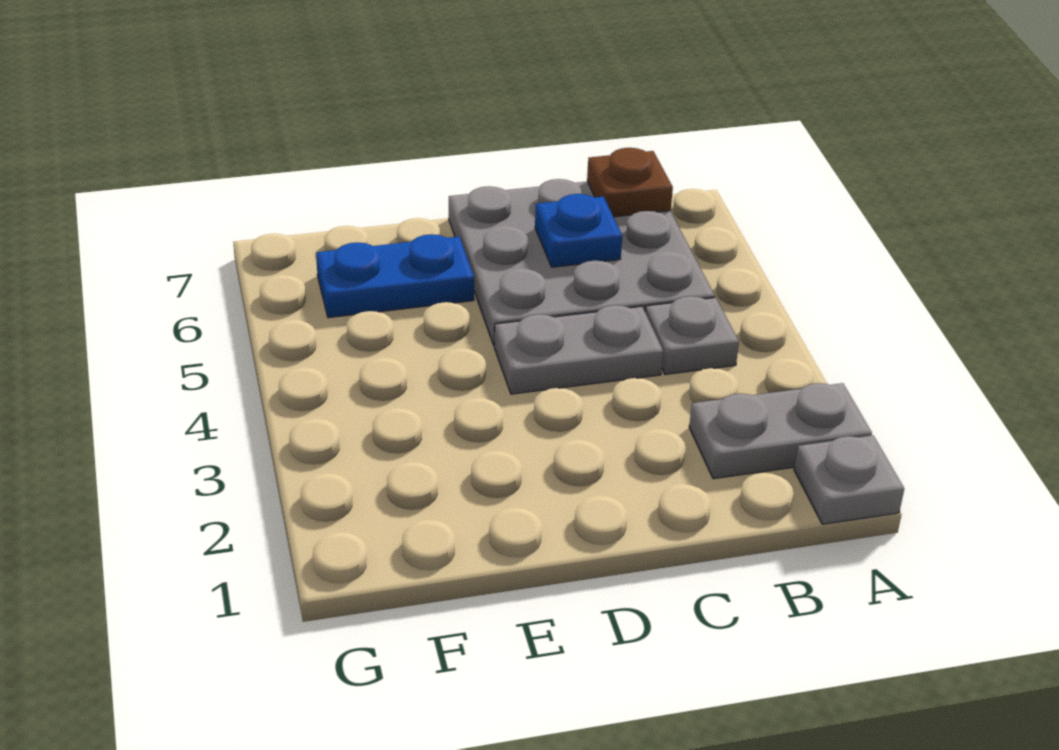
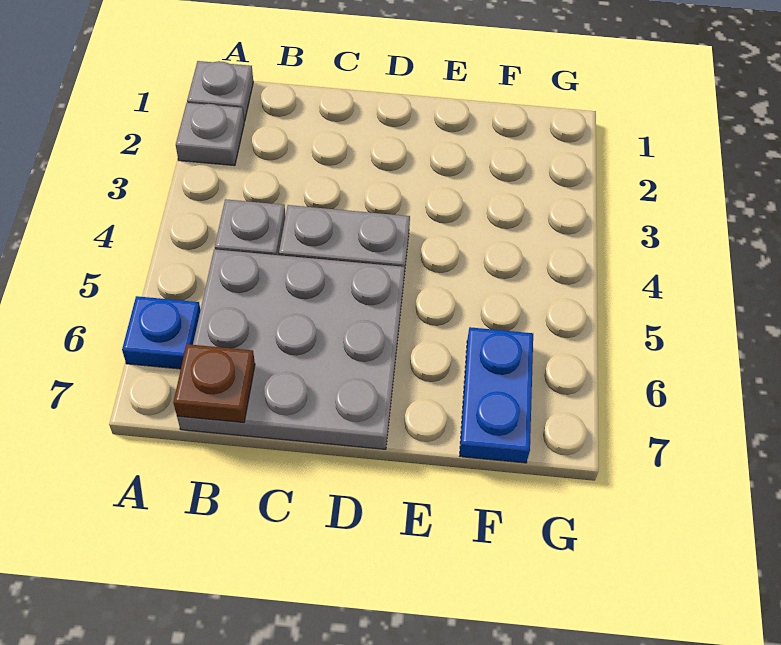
grey 1x2 plate [689,383,872,479] -> grey 1x1 plate [176,103,244,166]
blue 1x1 plate [535,194,622,267] -> blue 1x1 plate moved to [122,296,201,369]
blue 1x2 plate [316,234,474,318] -> blue 1x2 plate turned to [460,327,533,463]

